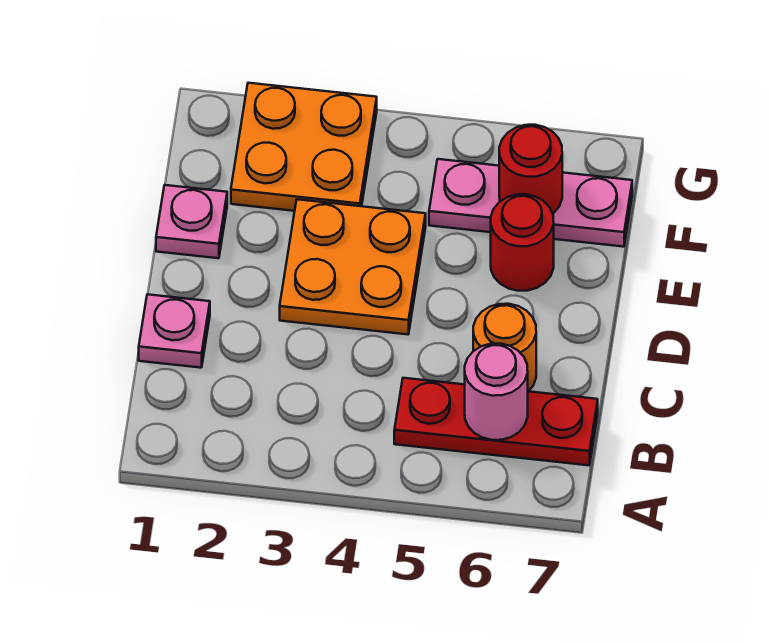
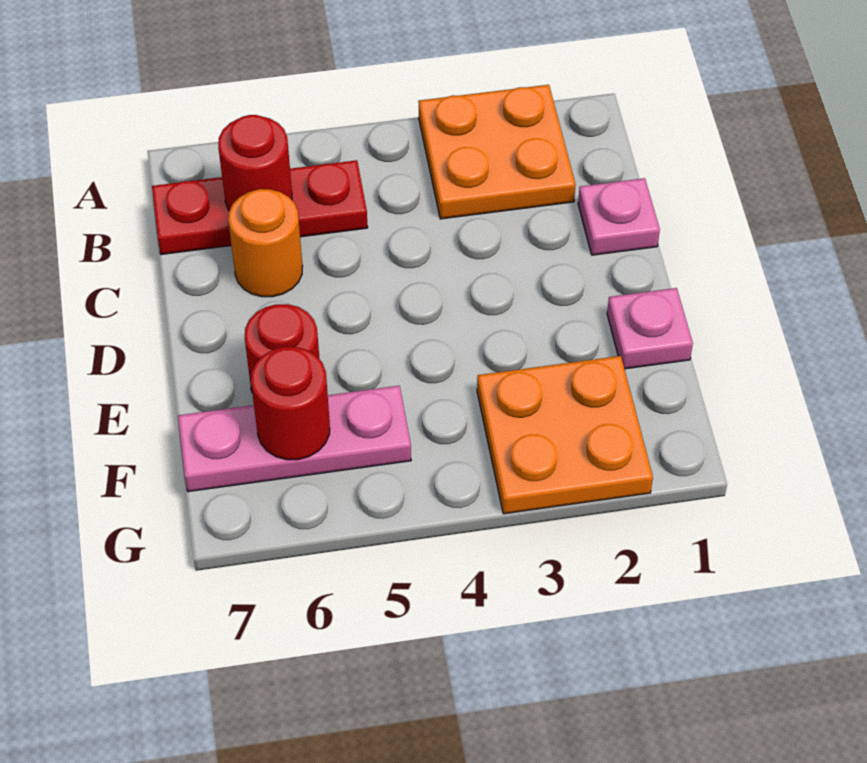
pink 1x1 round brick [465,344,528,440] -> red 1x1 round brick [218,115,292,211]
orange 2x2 plate [280,199,426,334] -> orange 2x2 plate moved to [418,85,576,219]

